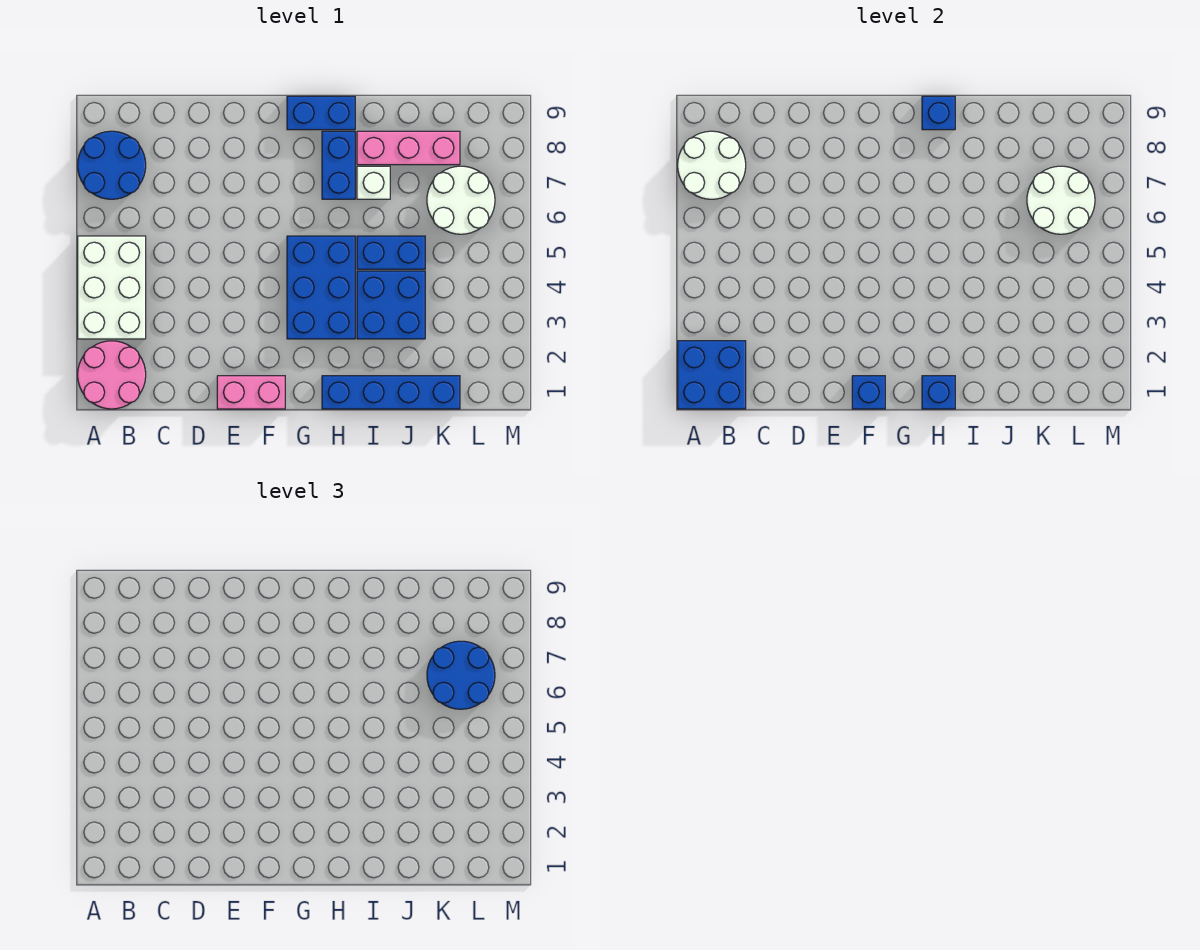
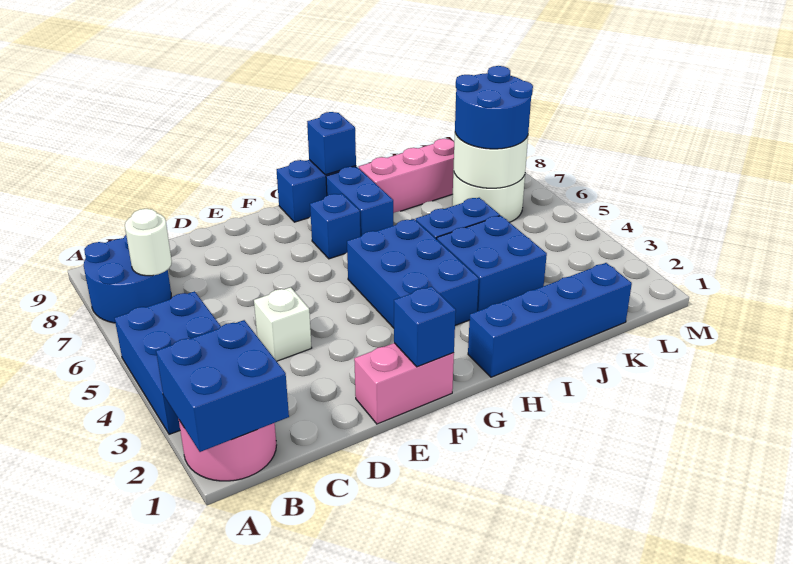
white 2x3 brick [78,236,146,339] -> blue 2x3 brick [115,291,221,434]
white 2x2 round brick [678,131,746,199] -> white 1x1 round brick [125,209,172,276]
blue 1x1 brick [922,376,955,409] -> blue 1x1 brick moved to [310,194,360,259]
white 1x1 brick [357,166,390,199] -> white 1x1 brick moved to [254,287,312,361]

